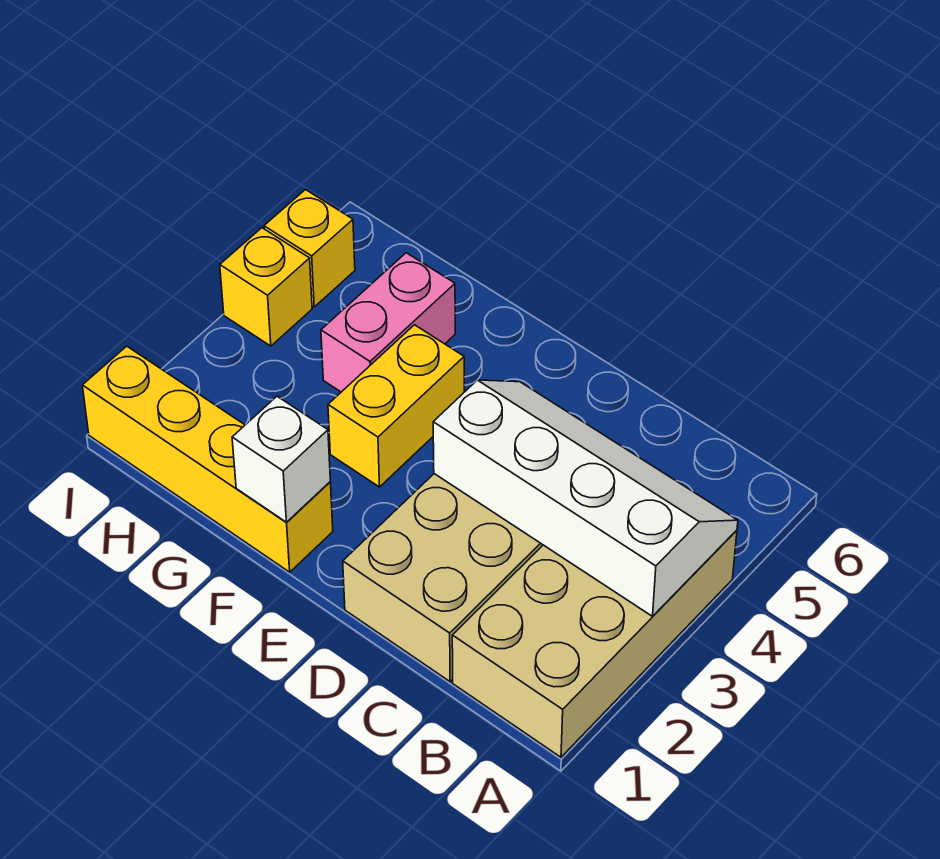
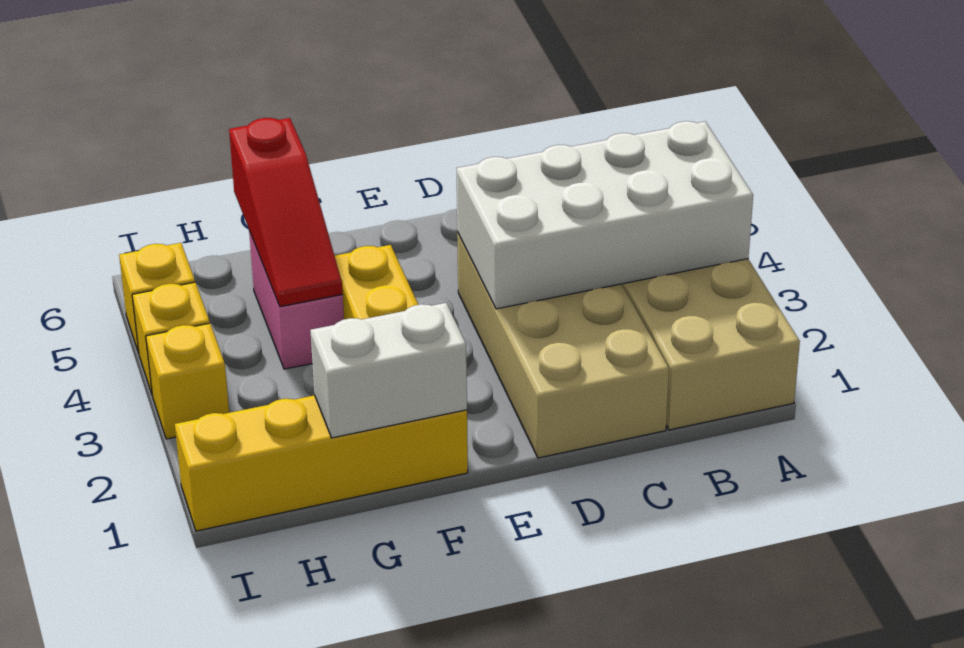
white 2x4 slope [433,380,738,616] -> white 2x4 brick [457,121,753,309]
white 1x1 brick [232,396,330,522] -> white 1x2 brick [310,303,467,438]
none -> red 1x3 slope [229,118,343,307]
none -> yellow 1x1 brick [146,323,229,439]

